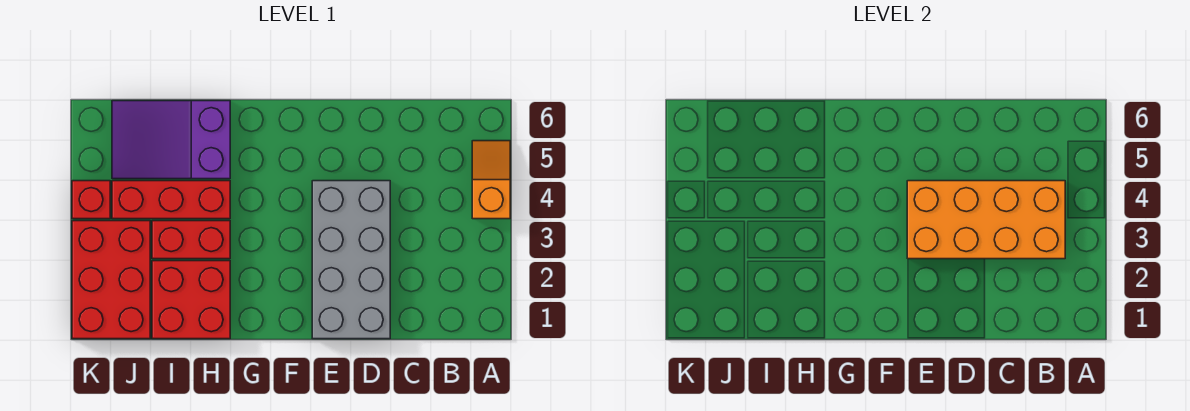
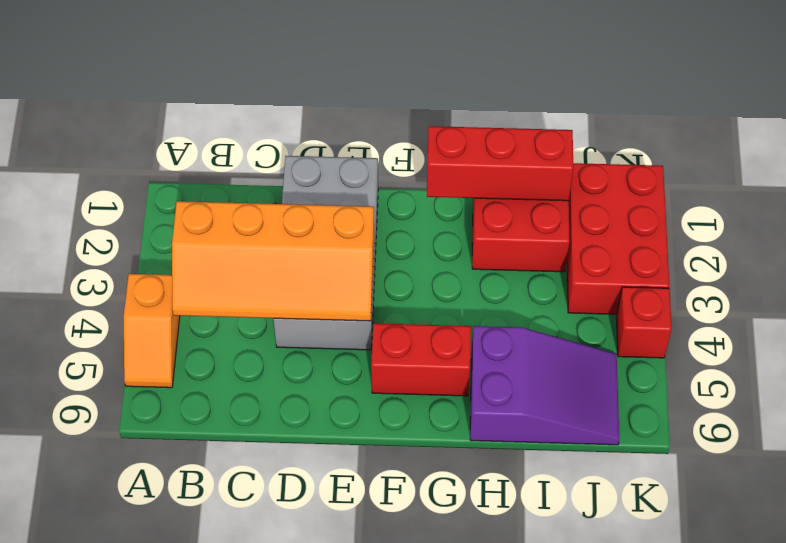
orange 2x4 brick [907,181,1065,259] -> orange 2x4 slope [172,201,374,321]
red 1x2 brick [152,221,230,259] -> red 1x2 brick moved to [371,323,471,396]
red 1x3 brick [112,181,230,219] -> red 1x3 brick moved to [427,126,573,201]

